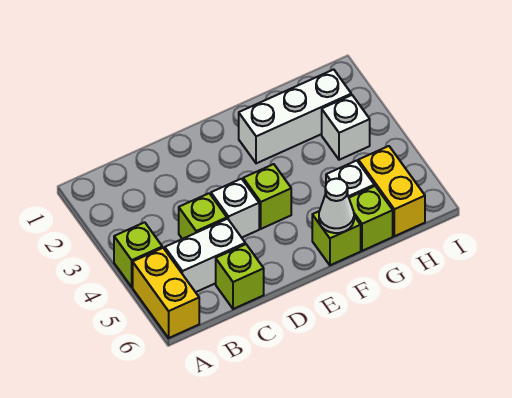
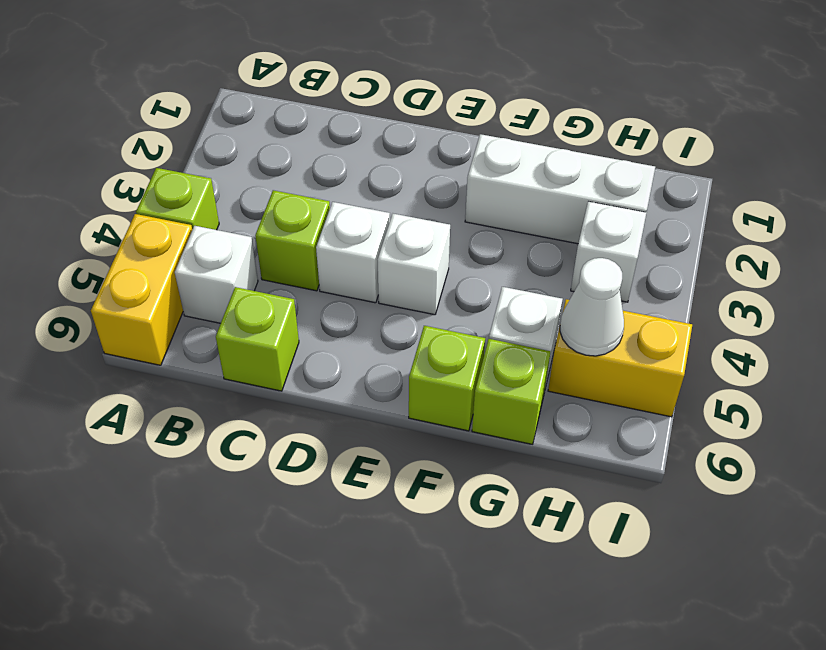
white 1x2 brick [165,219,245,292] -> white 1x1 brick [175,226,258,323]
lime 1x1 brick [243,164,291,229] -> white 1x1 brick [377,214,450,315]
white 1x1 cone [319,179,354,233] -> white 1x1 cone moved to [560,258,624,356]
yellow 1x2 brick [358,146,425,236] -> yellow 1x2 brick turned to [548,299,692,417]

